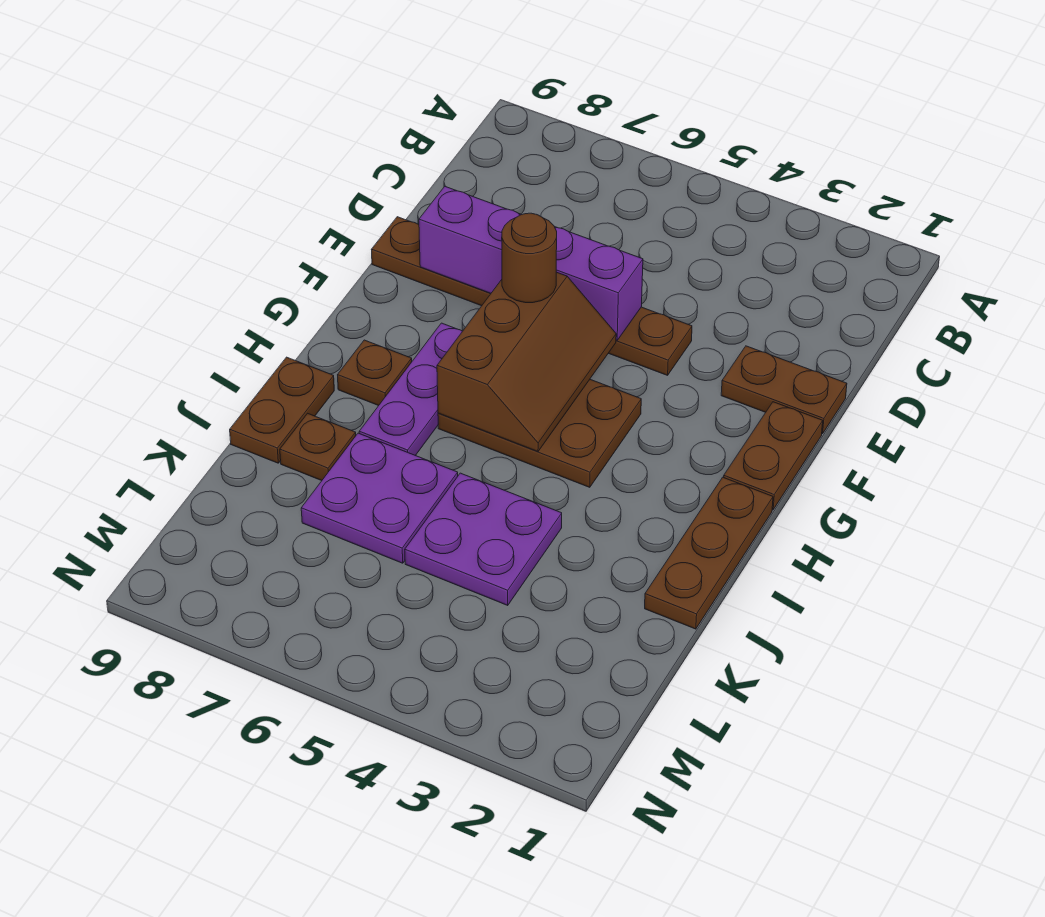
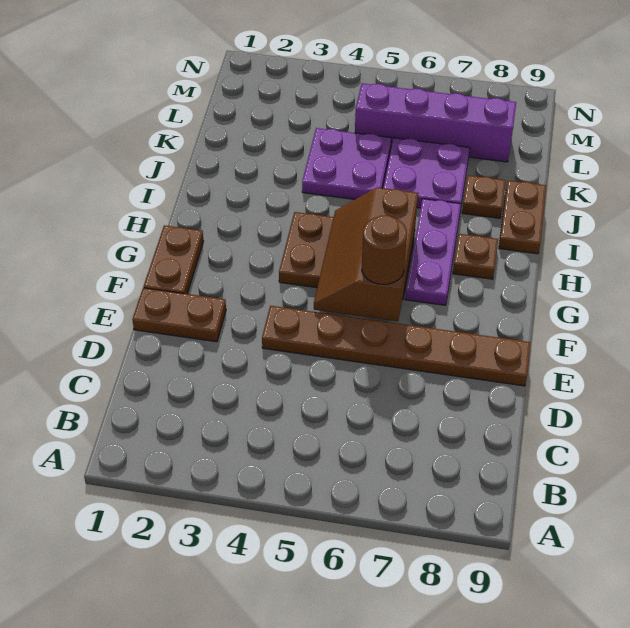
purple 1x4 brick [419,187,643,340] -> purple 1x4 brick moved to [355,83,516,162]
brown 1x3 plate [645,477,773,629] -> none

